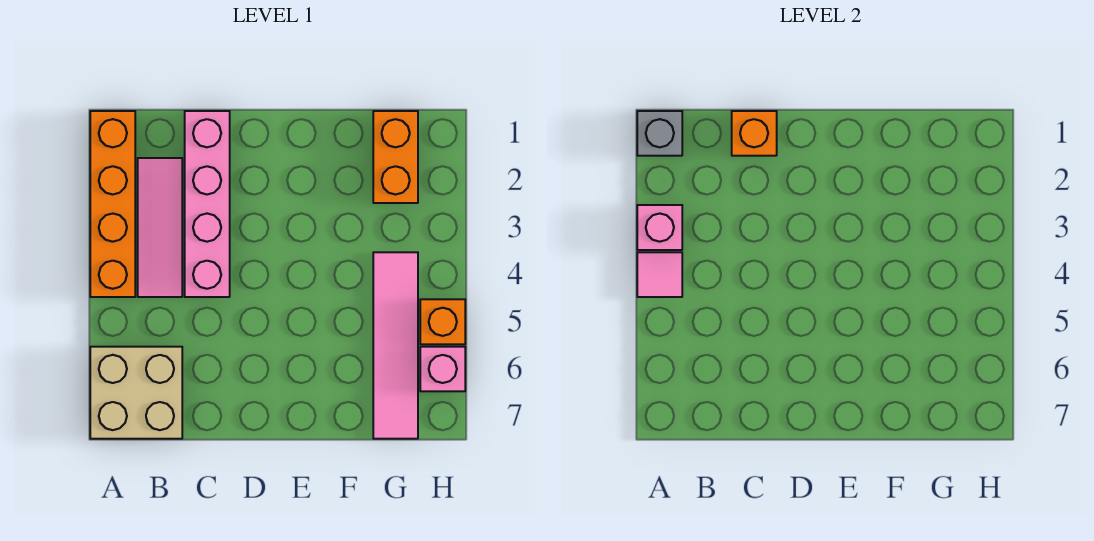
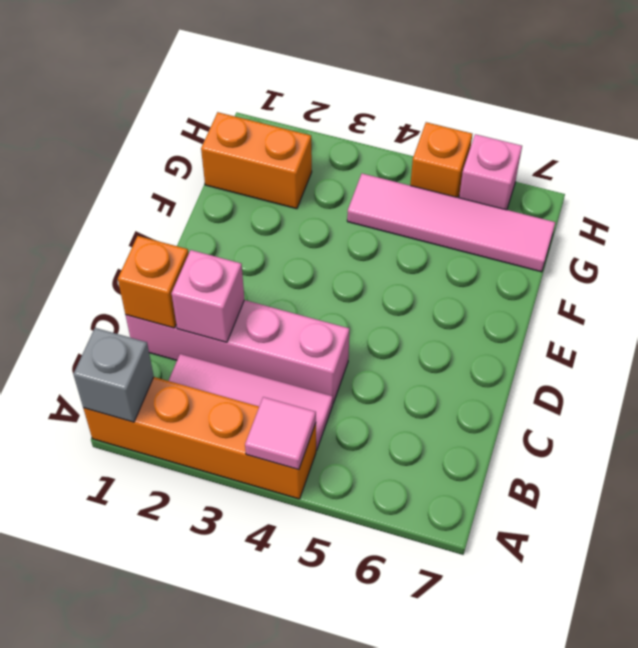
pink 1x1 brick [637,205,682,250] -> pink 1x1 brick moved to [172,250,244,342]
tan 2x2 brick [90,347,182,439] -> none

